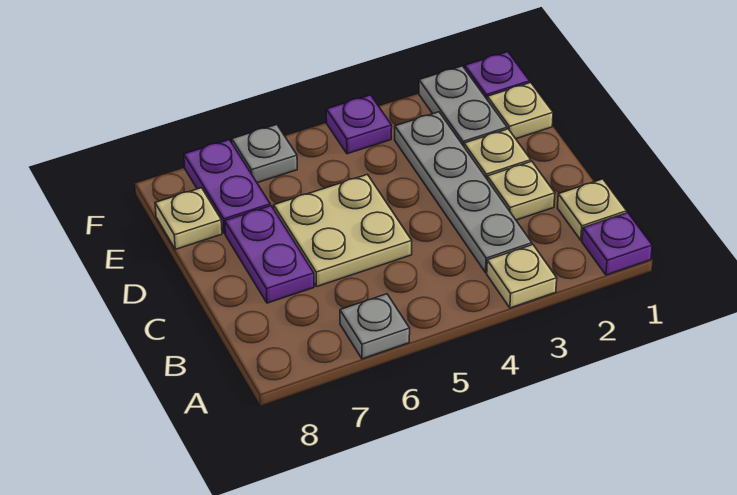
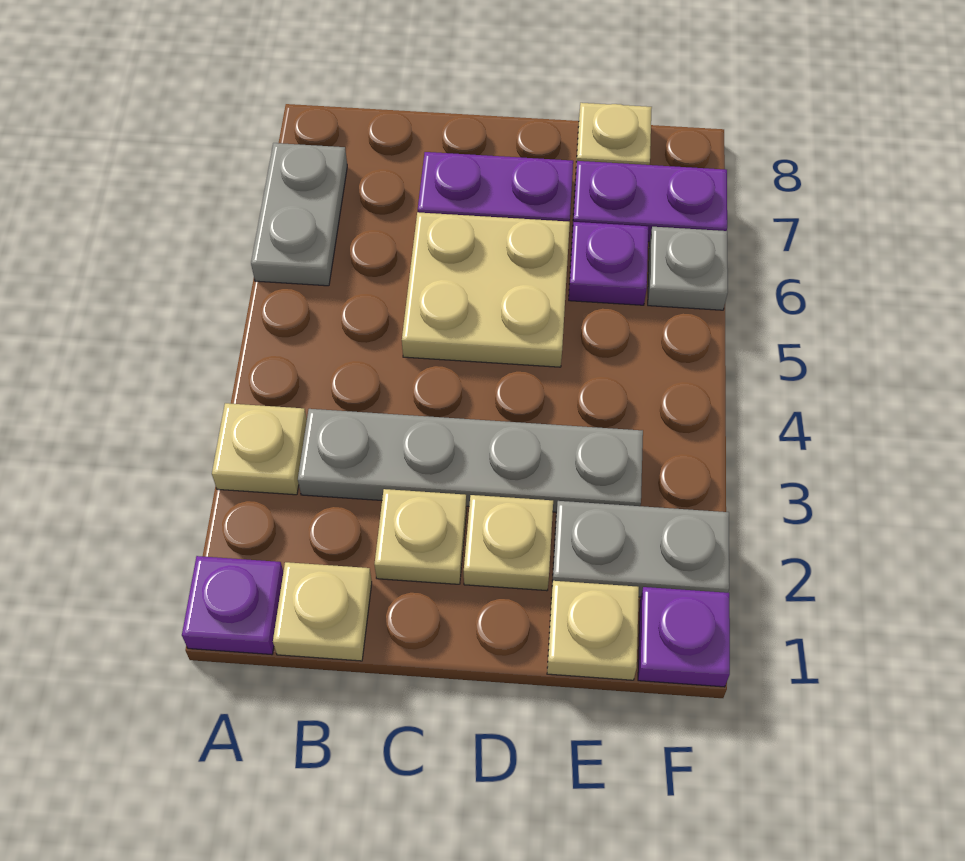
grey 1x1 plate [340,294,410,359] -> grey 1x2 plate [251,143,347,286]
purple 1x1 plate [326,95,392,154] -> purple 1x1 plate moved to [569,222,648,305]

